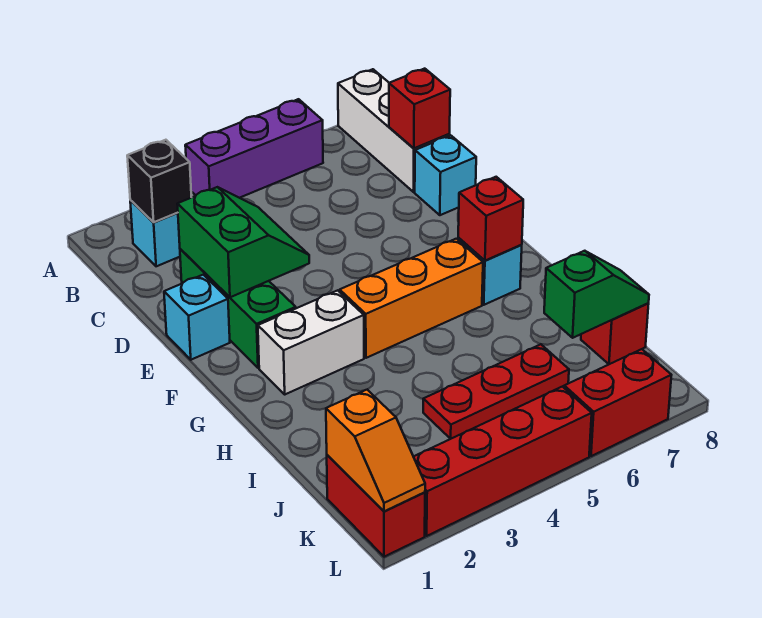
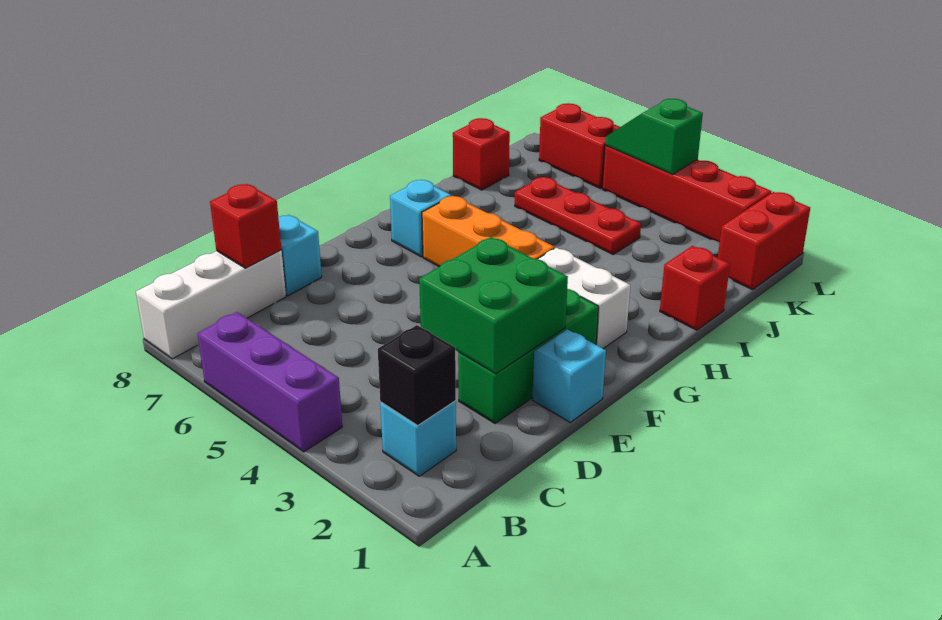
green 2x2 slope [177,187,309,297] -> green 2x2 brick [419,237,568,374]
red 1x1 brick [458,177,523,261] -> red 1x1 brick moved to [660,246,730,330]
green 1x2 slope [544,251,649,338] -> green 1x2 slope moved to [605,99,703,174]
orange 1x2 slope [326,390,425,512] -> none

